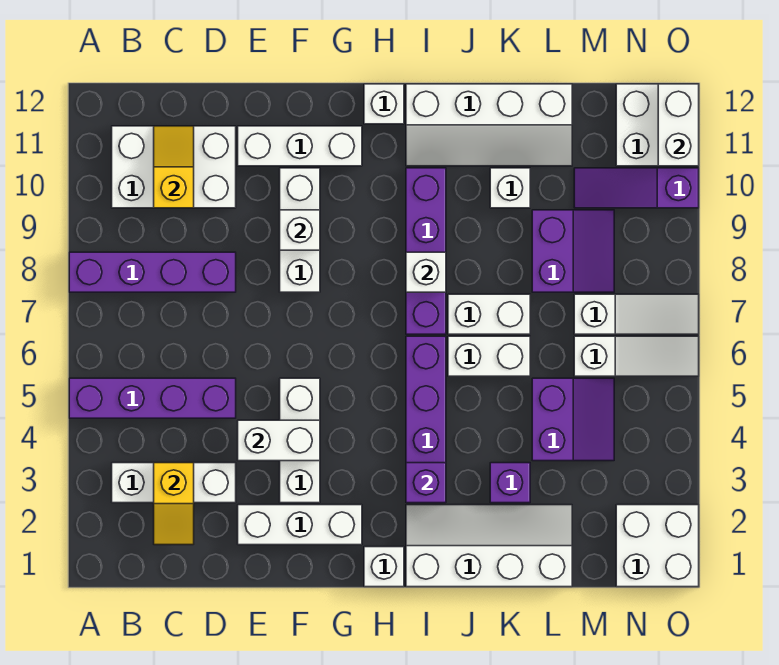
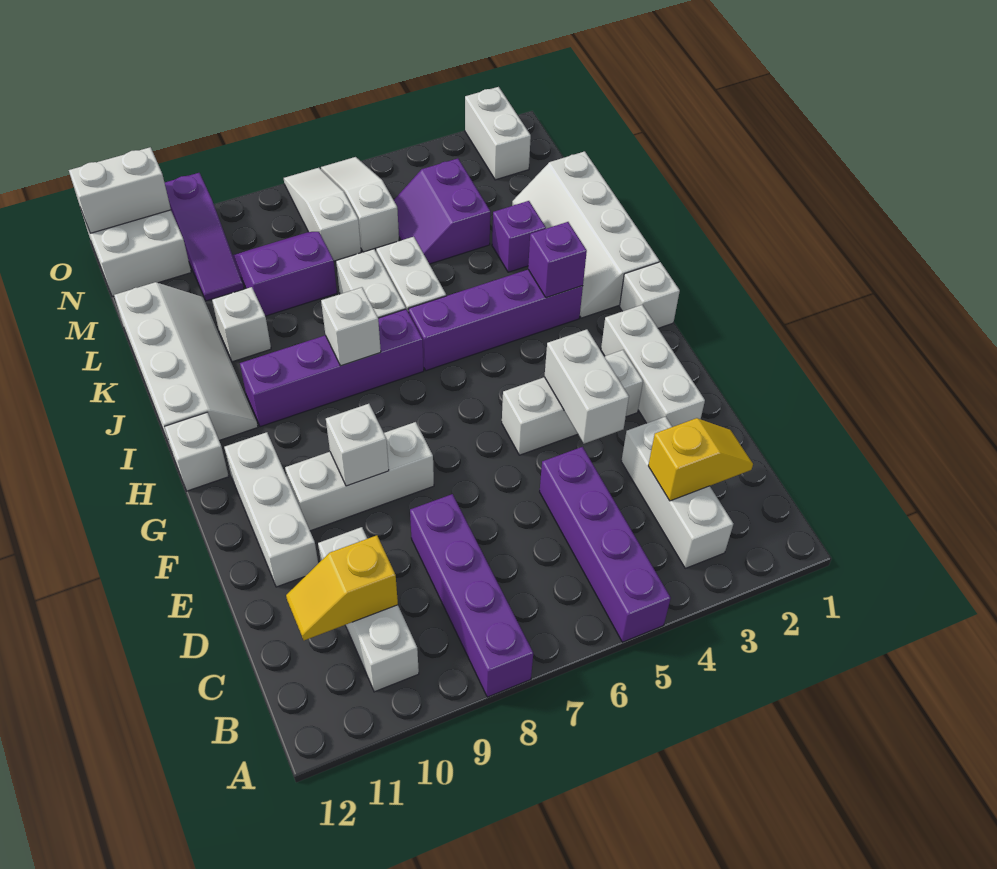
white 2x3 brick [112,126,236,208] -> white 1x3 brick [318,527,419,692]
purple 2x2 slope [532,378,614,461] -> purple 2x2 slope turned to [394,158,490,264]
white 2x2 brick [616,505,699,587] -> white 1x2 brick [465,87,531,180]

